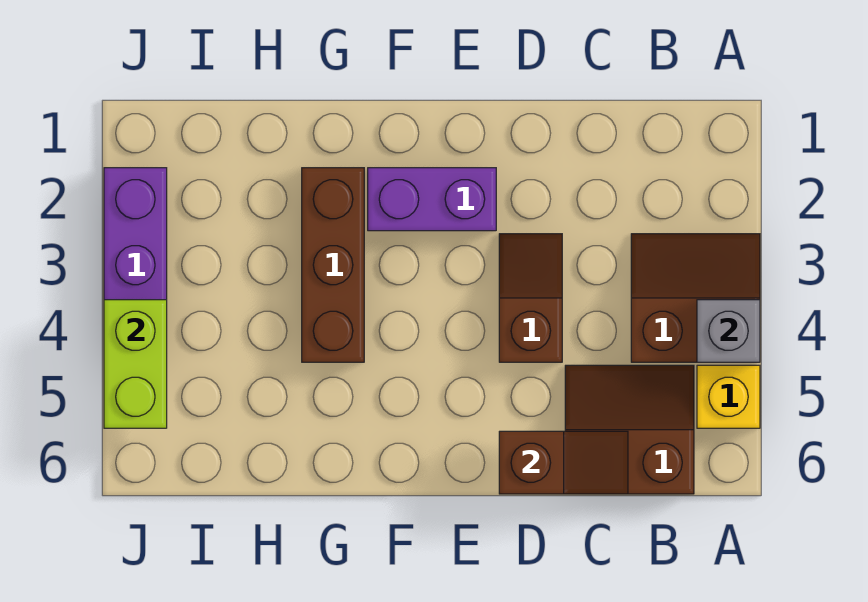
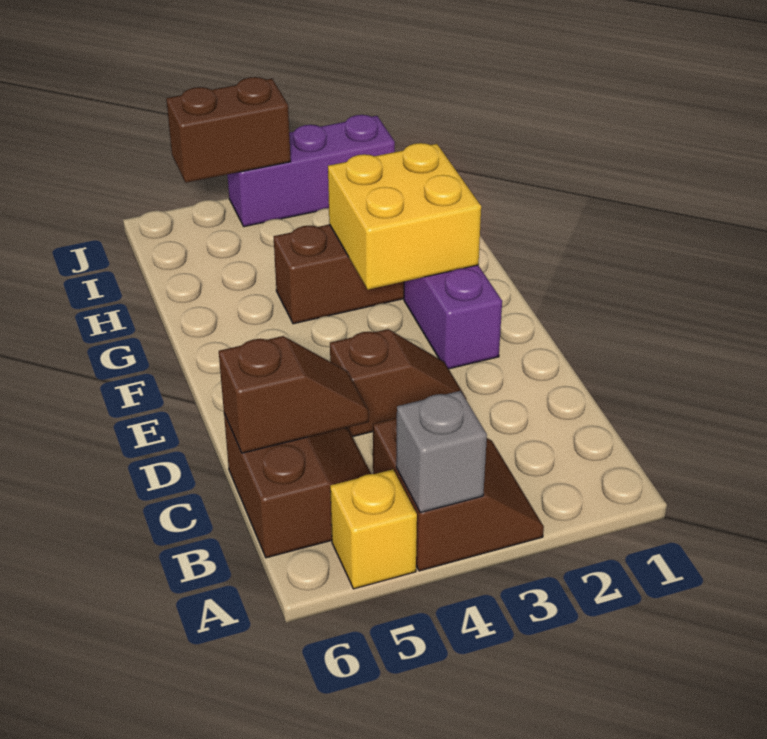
brown 1x2 slope [499,431,628,494] -> brown 1x2 slope turned to [219,336,369,453]
none -> yellow 2x2 brick [328,143,481,290]
lime 1x2 brick [104,300,167,428] -> brown 1x2 brick [166,77,291,183]

